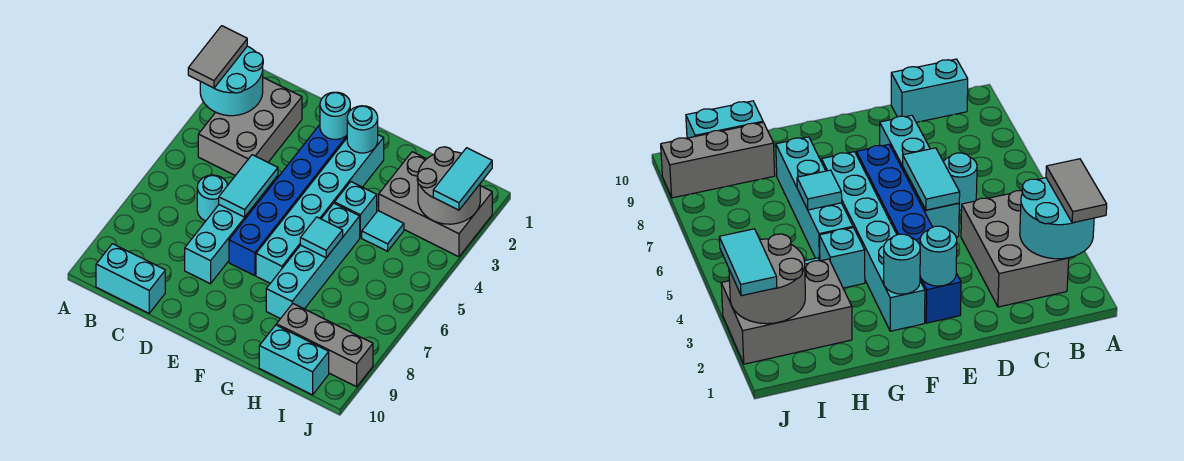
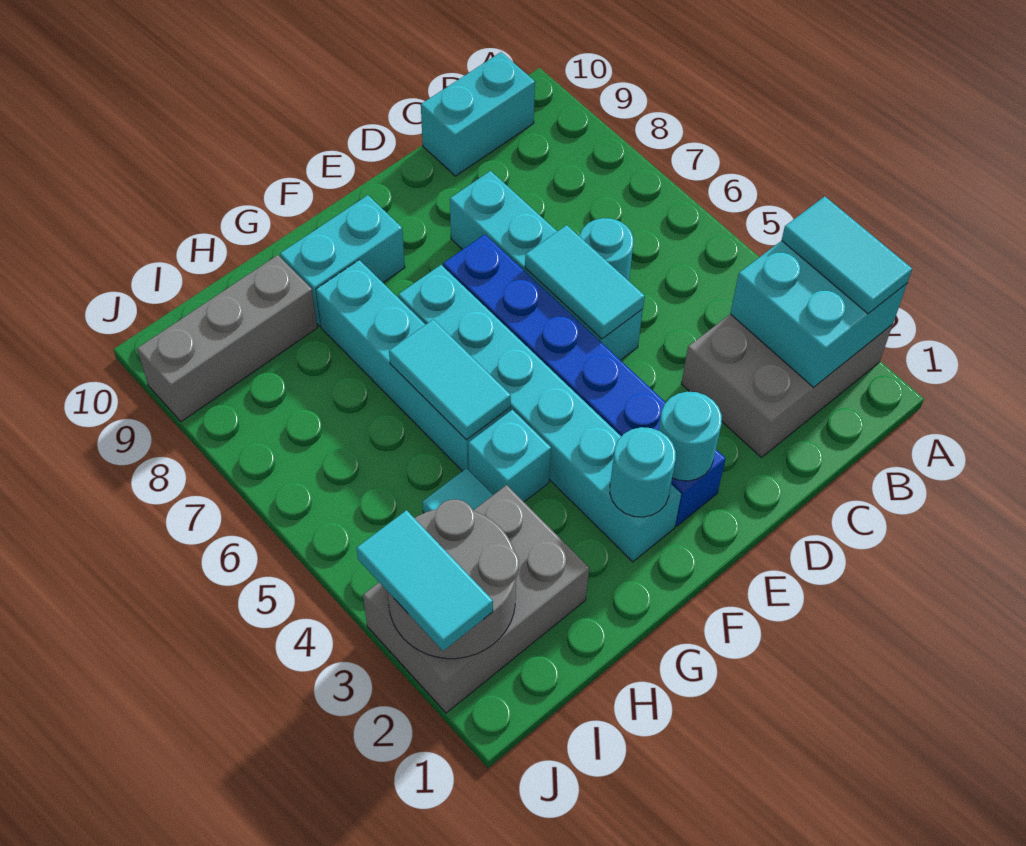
cyan 2x2 round brick [200,46,263,116] -> cyan 2x2 brick [730,241,907,387]
grey 1x2 tile [188,26,247,88] -> cyan 1x2 tile [782,196,912,314]
grey 2x3 brick [198,78,302,176] -> grey 2x3 brick turned to [681,314,893,458]
cyan 1x1 tile [300,217,343,258] -> cyan 1x2 tile [389,320,511,440]
cyan 1x2 brick [259,325,329,395] -> cyan 1x2 brick moved to [280,195,405,326]

